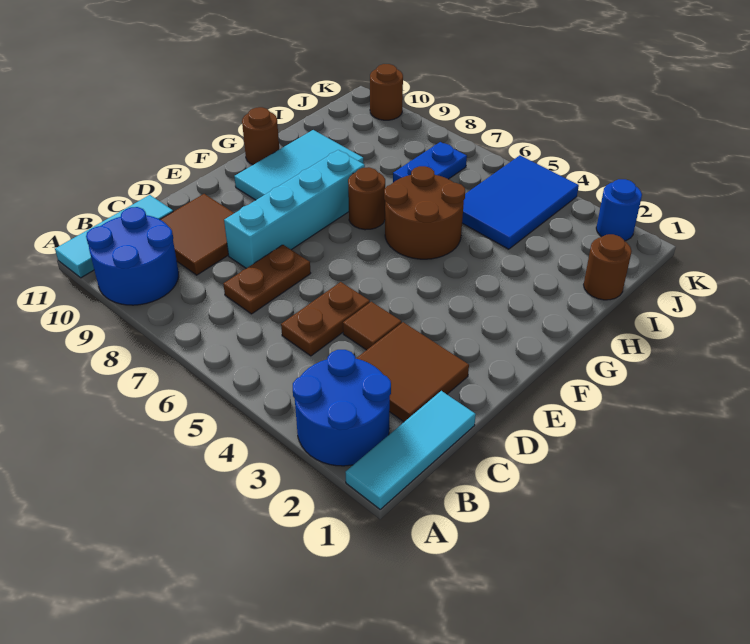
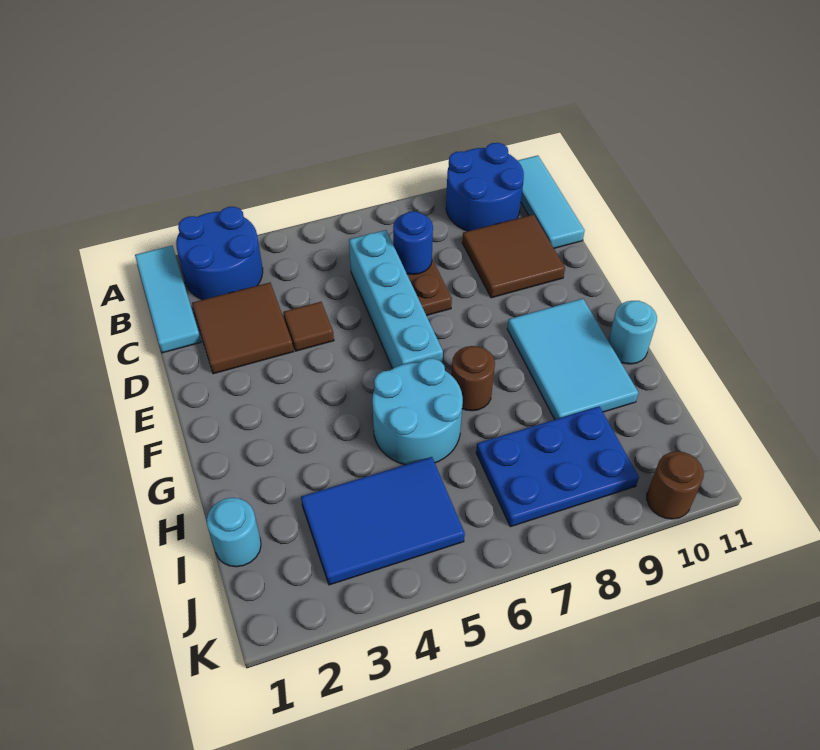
brown 1x2 plate [281,282,370,356] -> none
cyan 1x4 brick [224,150,365,268] -> cyan 1x4 brick moved to [349,230,443,369]
brown 2x2 round brick [384,166,465,259] -> cyan 2x2 round brick [372,358,463,465]
brown 1x1 round brick [242,107,279,165] -> cyan 1x1 round brick [608,301,657,364]
brown 1x1 round brick [584,234,632,300] -> cyan 1x1 round brick [207,498,261,567]
blue 2x3 tile [462,155,579,249] -> blue 2x3 tile turned to [301,457,465,585]
blue 1x2 plate [393,142,467,183] -> blue 2x3 plate [476,407,639,527]
blue 1x1 round brick [596,179,642,241] -> blue 1x1 round brick moved to [393,211,433,275]

